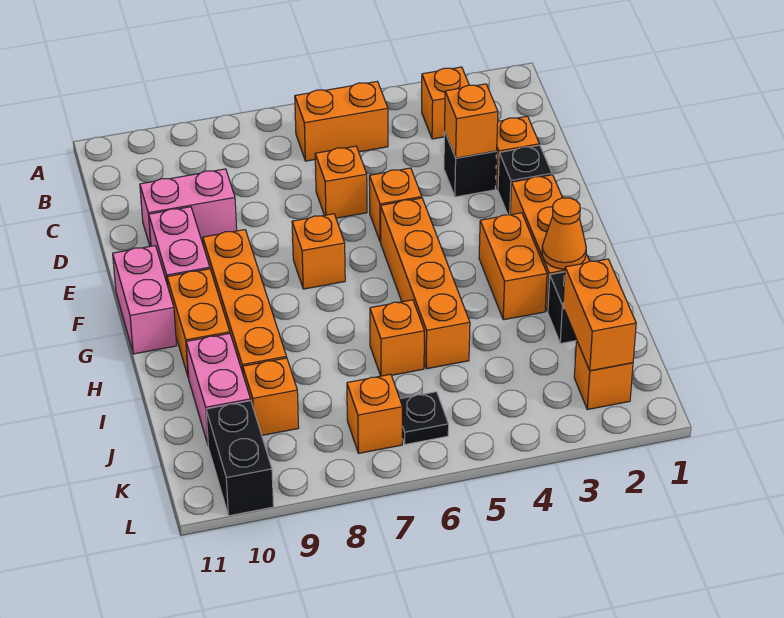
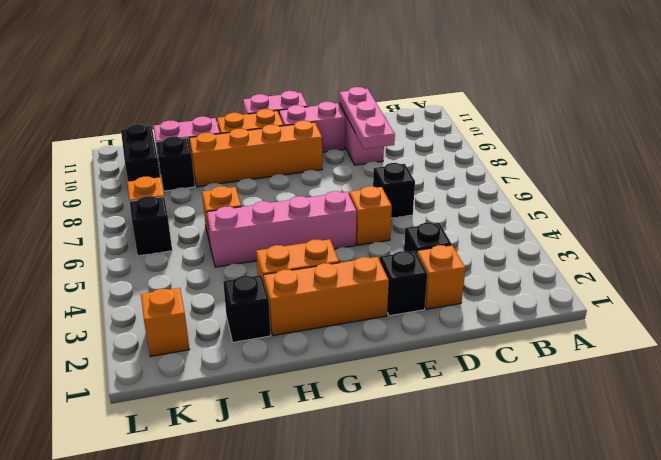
orange 1x1 brick [422,67,469,139] -> none
orange 1x2 brick [295,81,388,161] -> none
orange 1x1 brick [445,84,498,158] -> none
orange 1x1 brick [315,146,367,218] -> black 1x1 brick [373,163,415,218]
none -> pink 1x3 plate [339,87,395,149]
orange 1x4 brick [381,198,470,369] -> pink 1x4 brick [207,191,357,267]
orange 1x1 brick [292,214,345,289] -> none
orange 1x1 cone [542,198,586,269] -> none
orange 1x2 brick [563,259,636,371] -> none
orange 1x1 brick [243,358,299,435] -> black 1x1 brick [156,137,195,191]
black 1x1 plate [400,392,449,445] -> black 1x1 brick [130,196,172,256]
black 1x2 brick [206,401,274,516] -> black 1x2 brick turned to [121,124,160,182]

